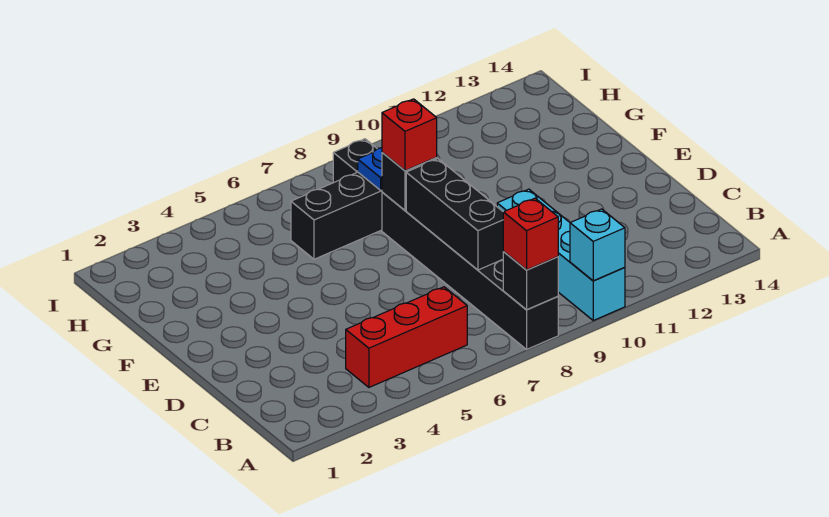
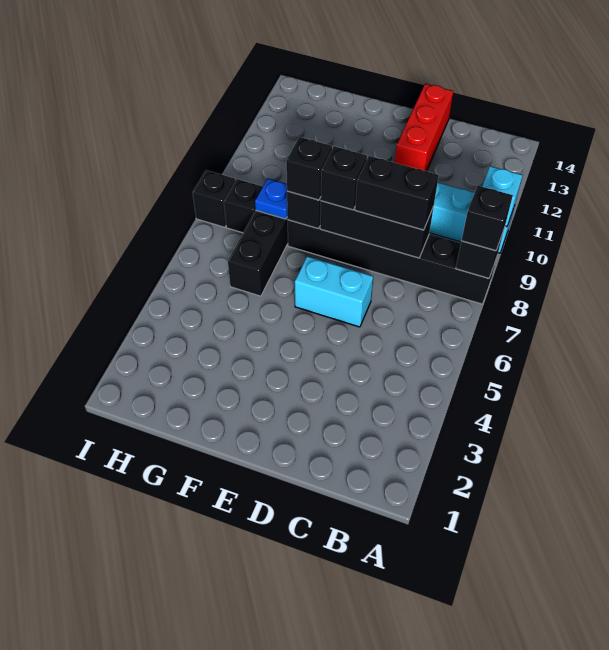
red 1x1 brick [503,198,558,270] -> black 1x1 brick [462,186,513,251]
red 1x3 brick [346,287,467,387] -> red 1x3 brick moved to [395,84,453,171]
none -> black 1x2 brick [355,156,439,230]
none -> cyan 1x2 brick [295,256,373,327]
none -> black 1x1 brick [321,146,367,210]
red 1x1 brick [382,99,437,171] -> black 1x1 brick [286,137,332,200]
none -> black 1x1 brick [193,170,235,227]

